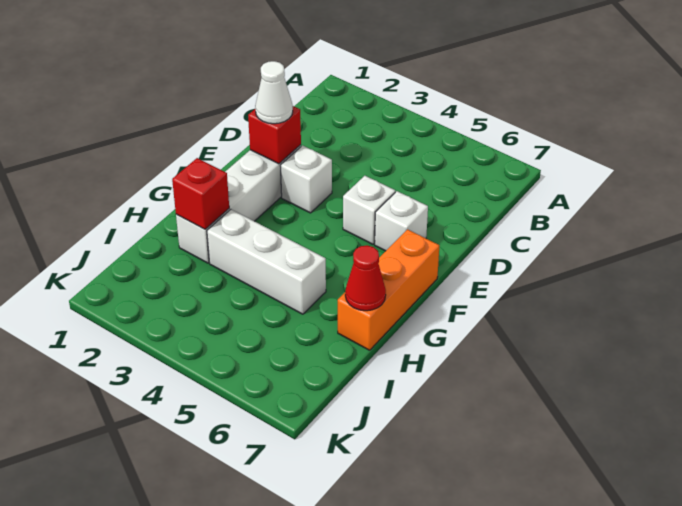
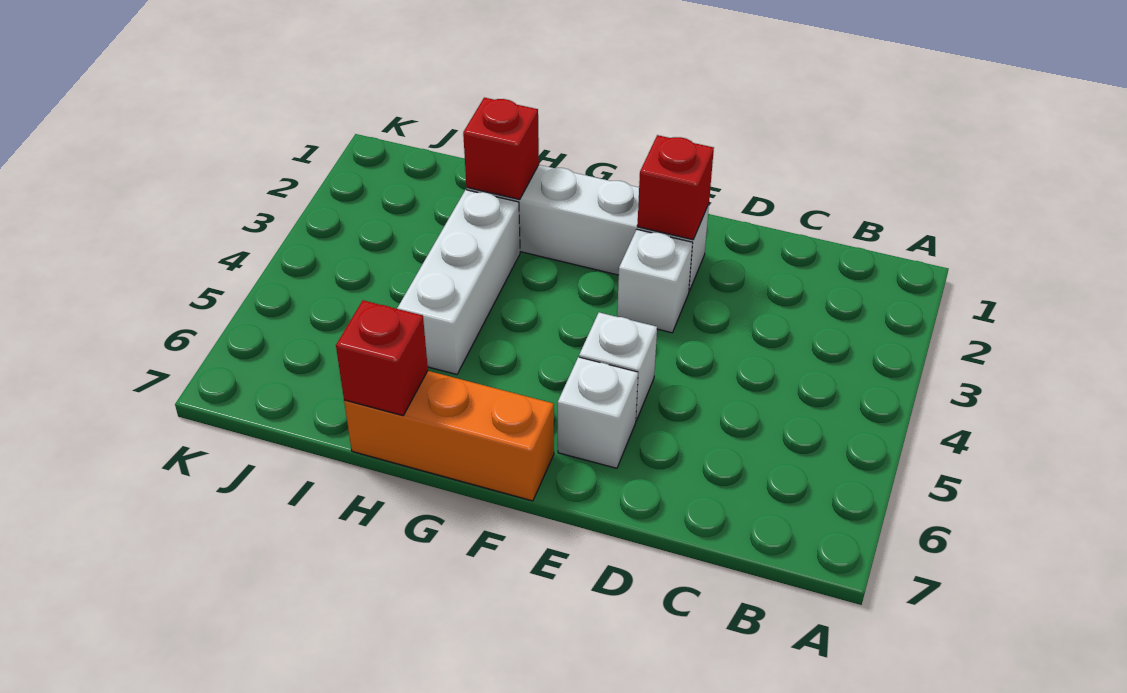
white 1x1 cone [255,61,293,124] -> none
red 1x1 cone [345,245,386,311] -> red 1x1 brick [336,300,428,416]

